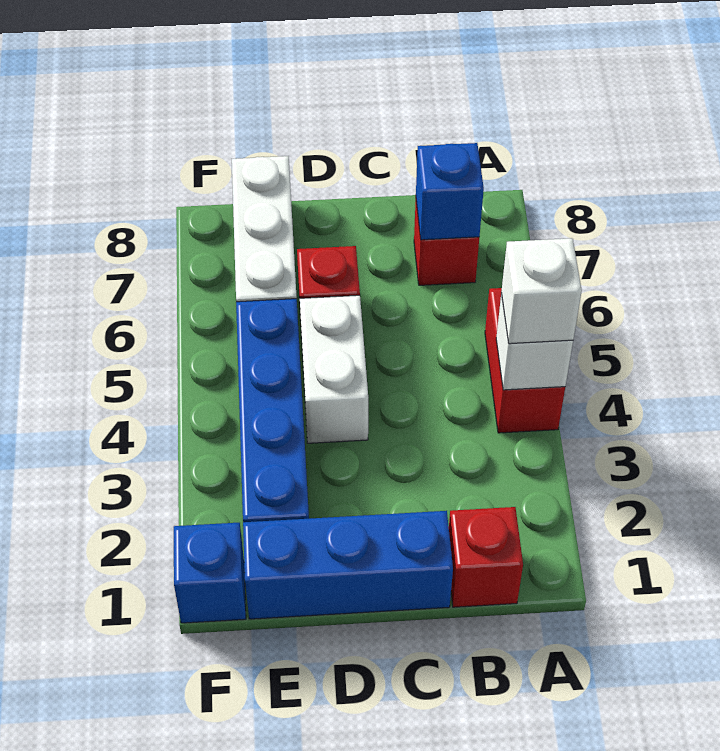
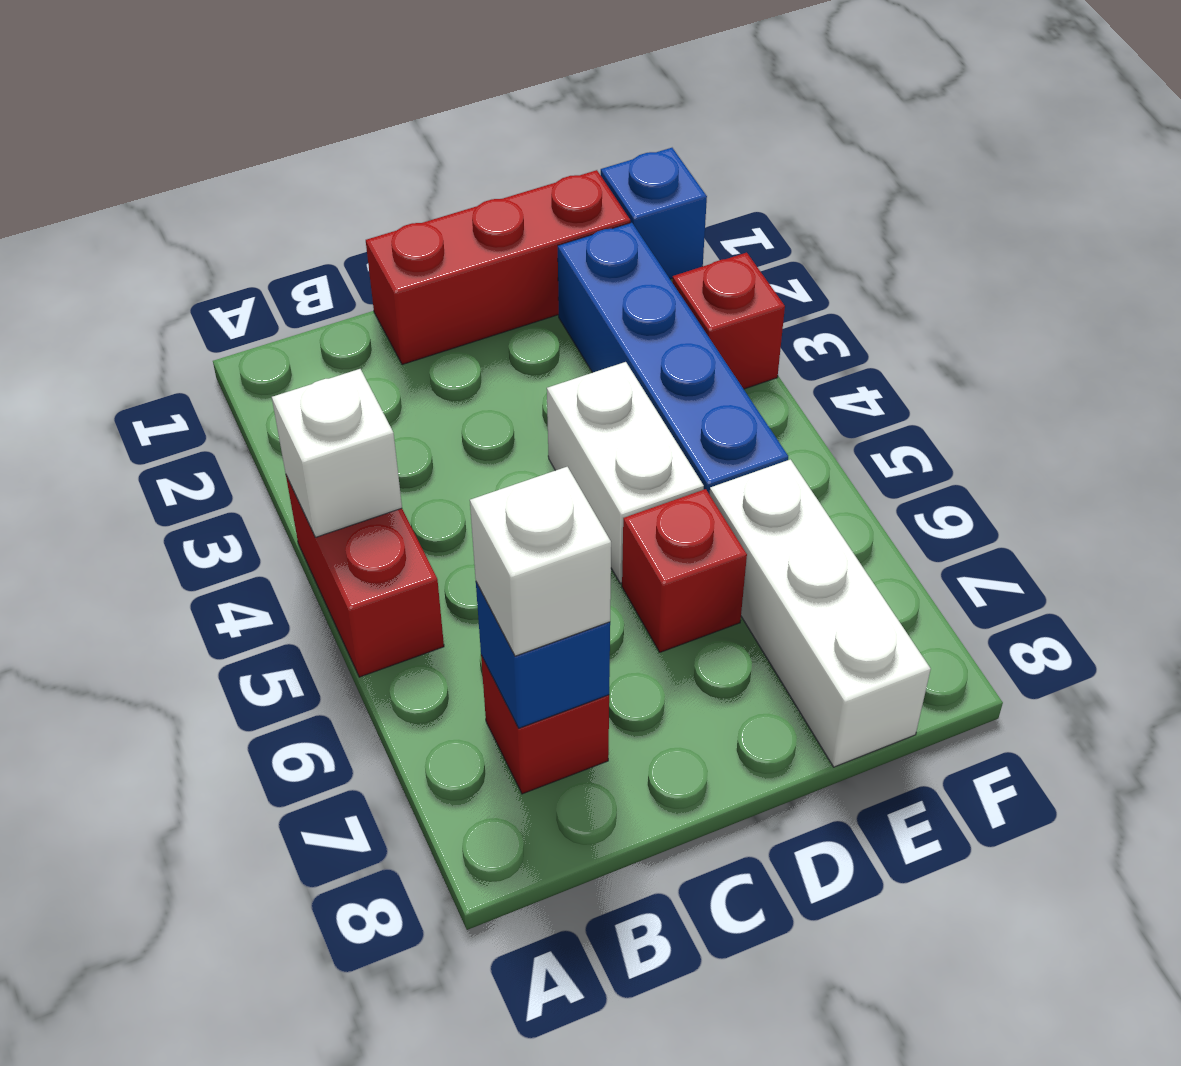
white 1x1 brick [501,238,582,344] -> white 1x1 brick moved to [470,467,611,656]
red 1x1 brick [449,507,523,607] -> red 1x1 brick moved to [672,253,785,389]
blue 1x3 brick [243,511,453,619] -> red 1x3 brick [366,170,630,365]

